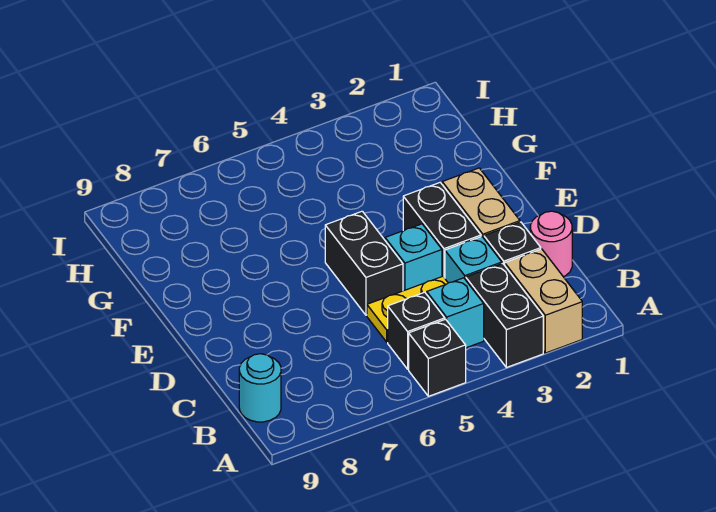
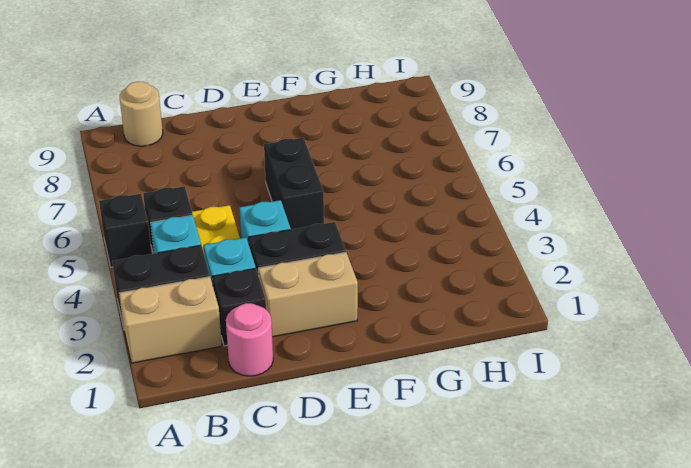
cyan 1x1 round brick [239,354,281,422] -> tan 1x1 round brick [120,82,163,146]
black 1x2 brick [325,211,403,315] -> black 1x2 brick turned to [264,138,324,229]

